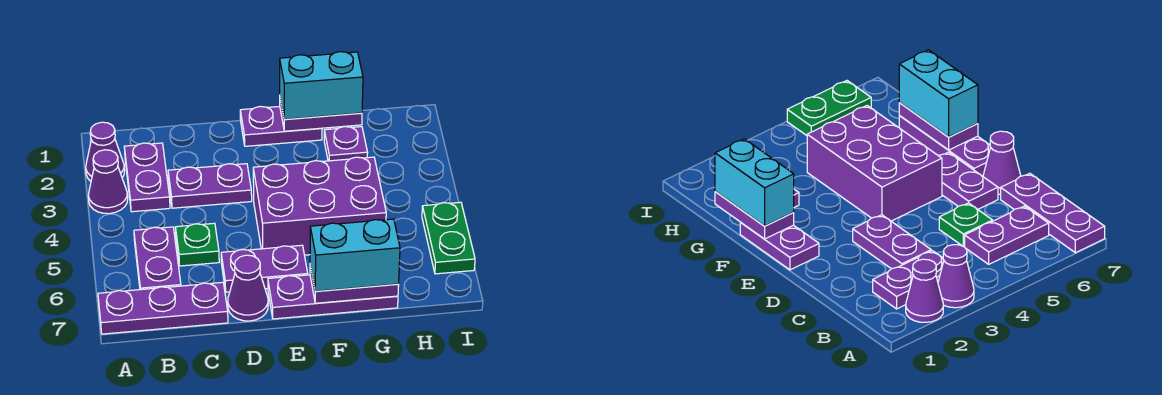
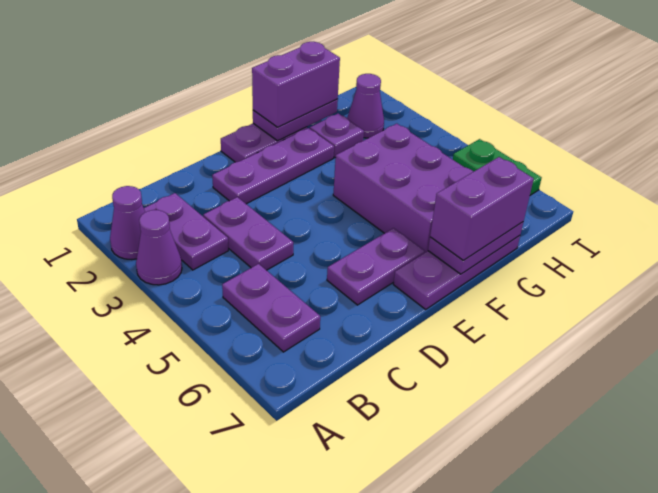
purple 1x3 plate [98,282,228,334] -> purple 1x3 plate moved to [212,128,334,204]
purple 1x2 plate [168,164,252,208] -> purple 1x2 plate turned to [203,197,293,270]
green 1x1 plate [175,223,219,266] -> none
purple 1x1 cone [228,255,268,321] -> purple 1x1 cone moved to [347,74,384,138]
purple 2x3 brick [253,157,386,255] -> purple 2x3 brick turned to [333,124,473,253]
cyan 1x2 brick [280,52,363,119] -> purple 1x2 brick [252,42,340,127]
cyan 1x2 brick [310,219,400,291] -> purple 1x2 brick [430,157,534,260]

